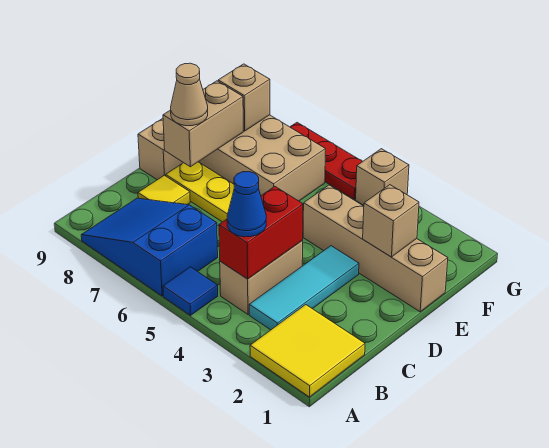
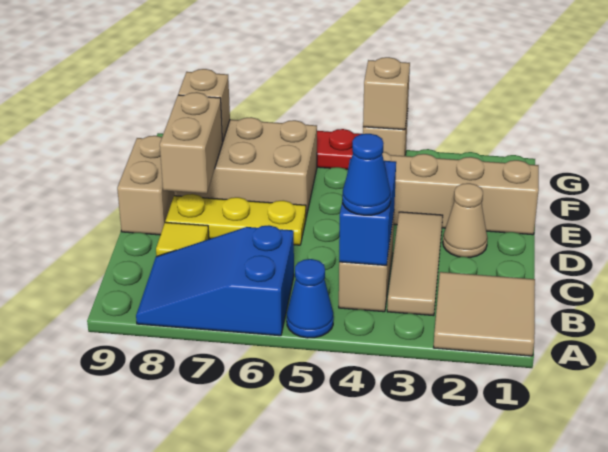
yellow 2x2 tile [250,305,365,397] -> tan 2x2 tile [434,272,535,356]
blue 1x1 tile [163,267,218,315] -> blue 1x1 cone [287,259,334,338]
cyan 1x3 tile [249,246,359,330] -> tan 1x3 tile [387,212,443,316]
red 1x2 brick [219,187,303,279] -> blue 1x2 brick [339,158,396,266]
tan 1x1 cone [171,63,208,126] -> tan 1x1 cone moved to [443,183,488,257]
tan 1x1 brick [363,185,419,257] -> tan 1x1 brick moved to [363,57,410,130]

